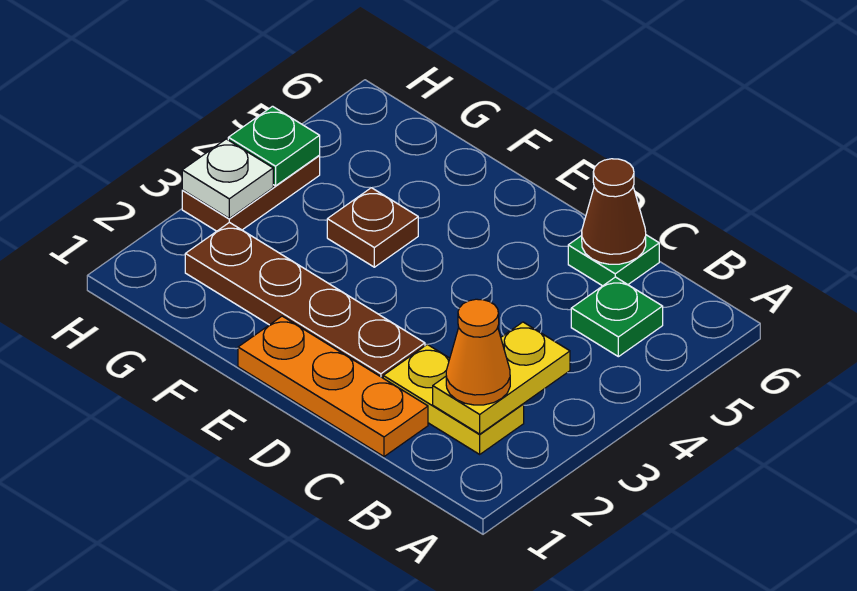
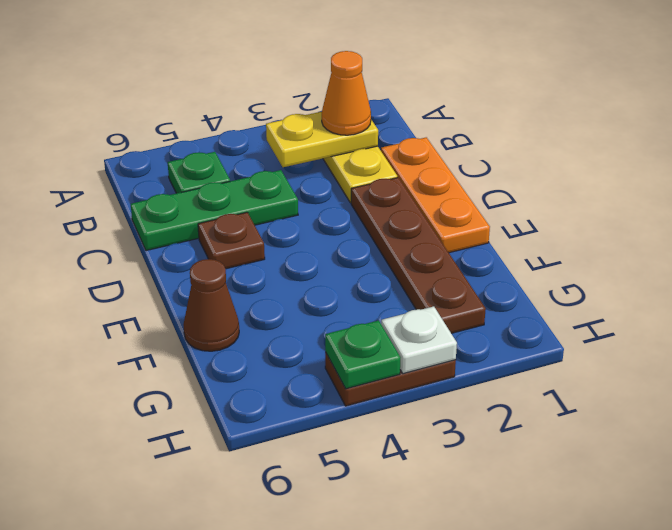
green 1x1 plate [568,235,659,286] -> green 1x3 plate [131,170,298,251]
brown 1x1 cone [582,159,646,264] -> brown 1x1 cone moved to [183,259,239,351]
brown 1x1 plate [327,188,418,267] -> brown 1x1 plate moved to [198,212,265,269]

